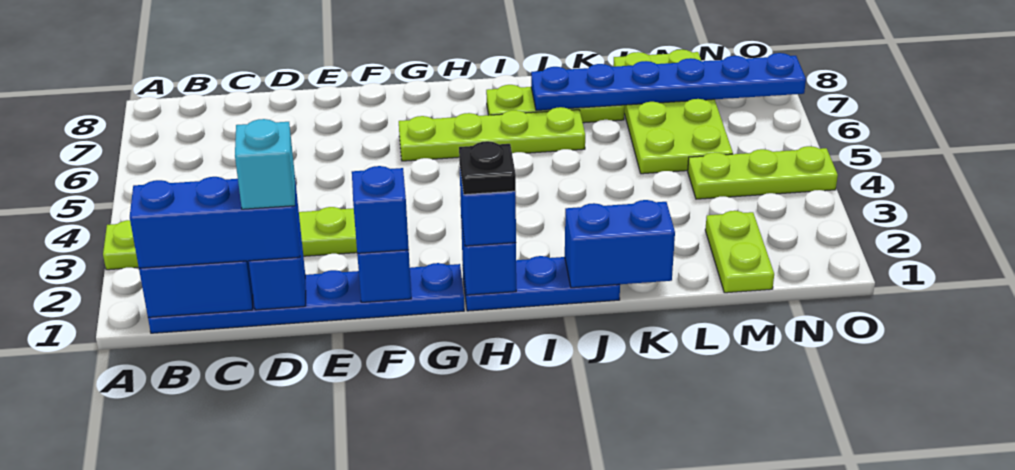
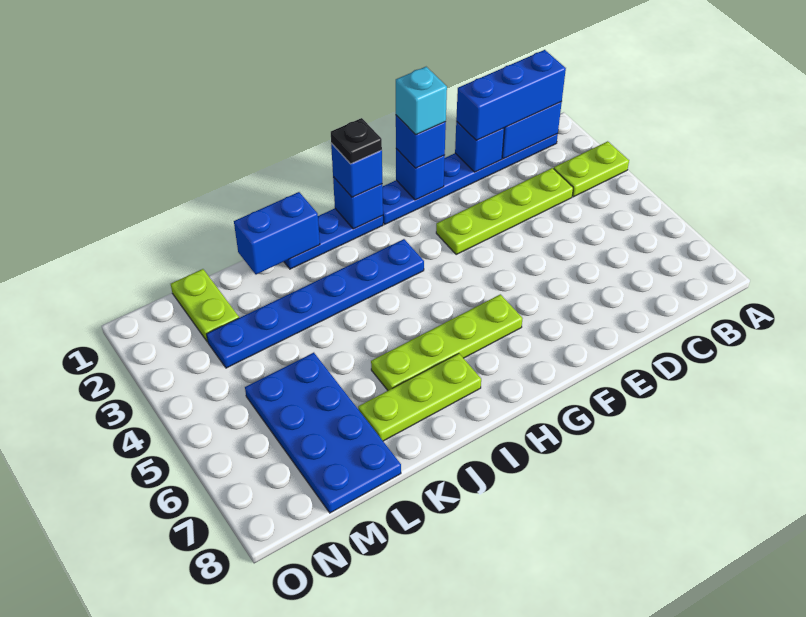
cyan 1x1 brick [235,119,295,209] -> cyan 1x1 brick moved to [396,67,447,135]
blue 1x6 plate [531,53,806,111] -> blue 1x6 plate moved to [207,239,424,368]
lime 2x4 plate [613,49,733,174] -> blue 2x4 plate [245,353,401,513]
lime 1x3 plate [688,146,838,199] -> none

